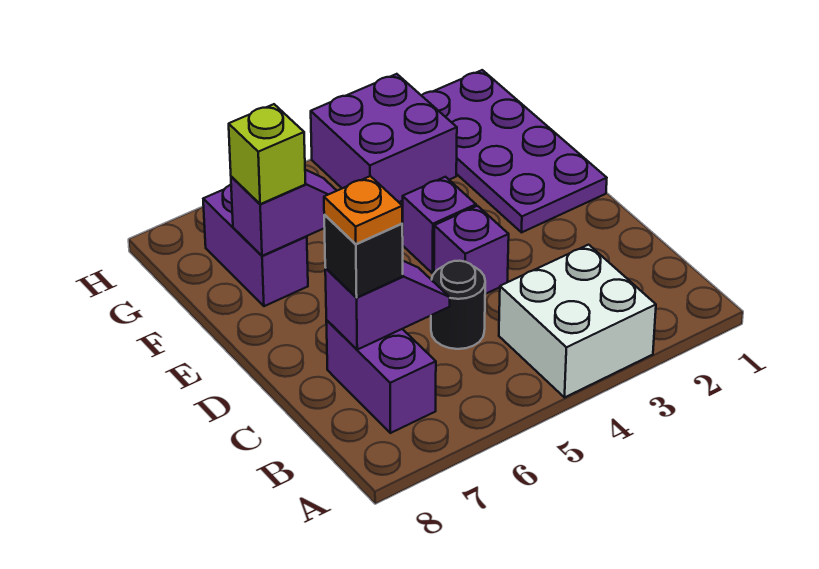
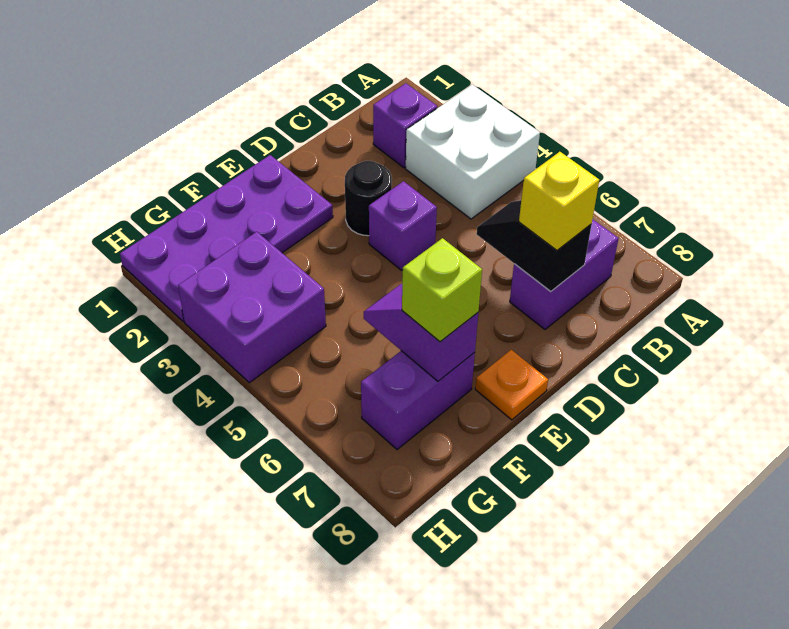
black 1x1 round brick [431,261,485,349] -> black 1x1 round brick moved to [345,161,392,236]
purple 1x2 slope [325,261,450,350] -> black 1x2 slope [477,200,592,291]
black 1x1 brick [324,215,403,297] -> yellow 1x1 brick [519,152,599,250]
orange 1x1 plate [324,176,402,244] -> orange 1x1 plate moved to [475,350,548,420]
purple 1x1 brick [402,177,476,273] -> purple 1x1 brick moved to [373,83,437,168]

